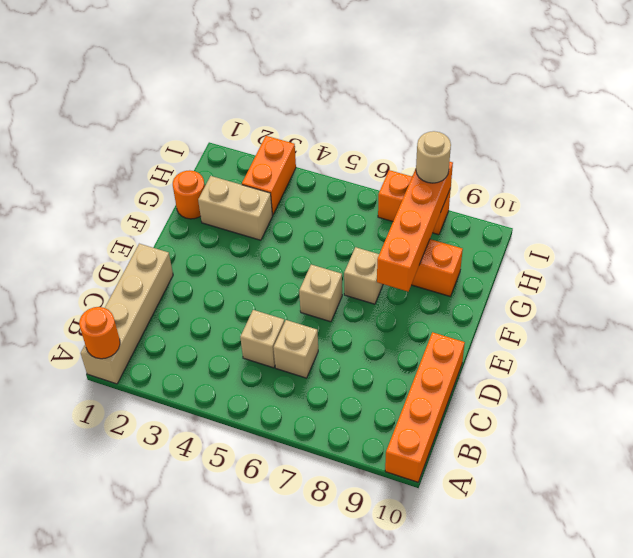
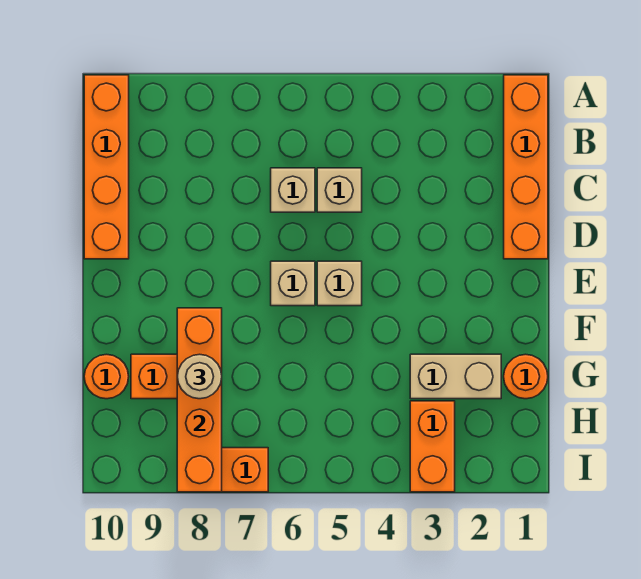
tan 1x4 brick [81,244,173,384] -> orange 1x4 brick [504,75,548,259]
orange 1x1 round brick [79,307,120,359] -> orange 1x1 round brick moved to [84,354,129,399]
tan 1x1 brick [344,247,383,304] -> tan 1x1 brick moved to [317,261,362,306]
tan 1x1 round brick [416,131,451,183] -> tan 1x1 round brick moved to [177,354,222,399]

